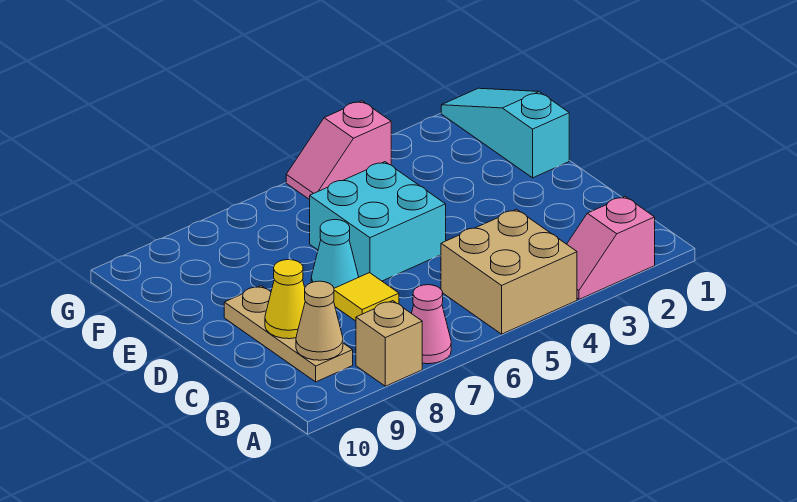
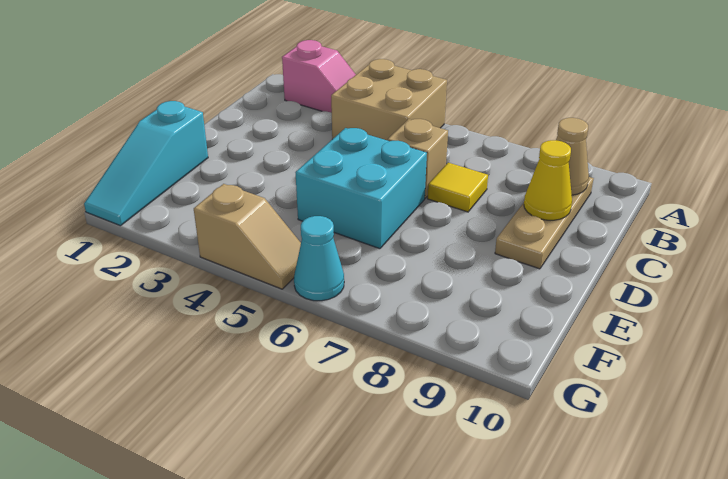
pink 1x1 cone [411,285,451,364] -> none
tan 1x1 brick [356,301,422,386] -> tan 1x1 brick moved to [387,119,448,198]
cyan 1x1 cone [311,220,359,288] -> cyan 1x1 cone moved to [294,216,344,301]
pink 1x2 slope [286,101,391,200] -> tan 1x2 slope [194,184,301,289]

